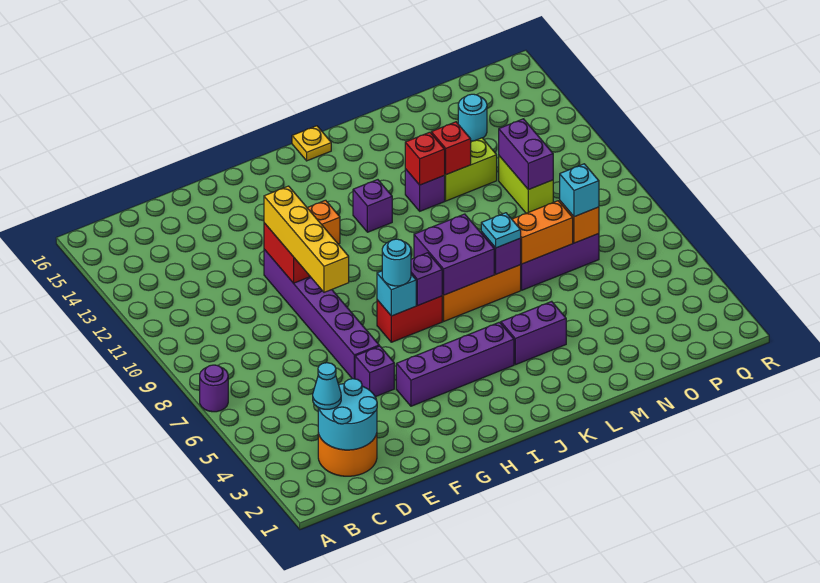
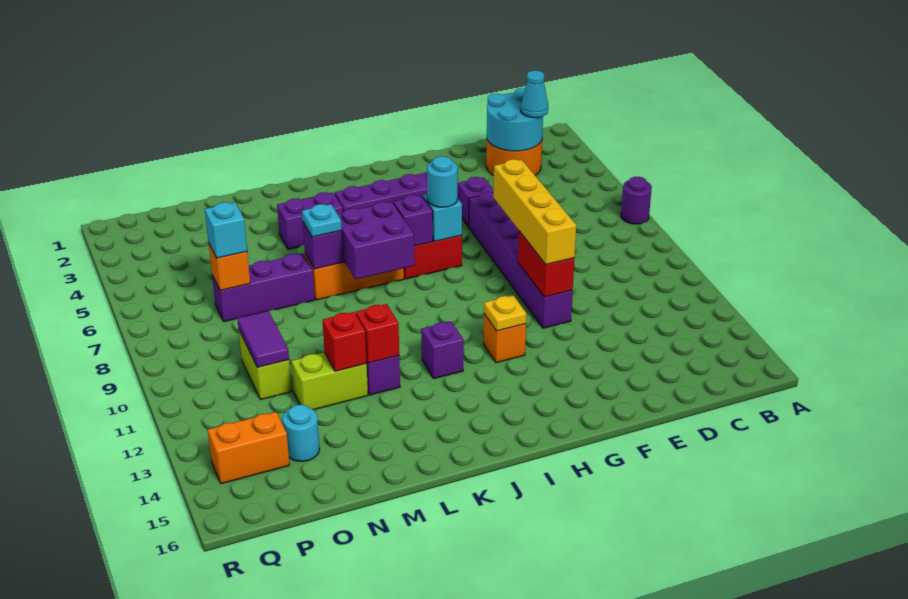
yellow 1x1 plate [292,126,331,161] -> yellow 1x1 plate moved to [484,296,526,331]
orange 1x2 brick [512,201,573,264] -> orange 1x2 brick moved to [208,412,289,484]
purple 1x2 brick [499,119,553,190] -> purple 1x2 tile [237,311,289,367]

